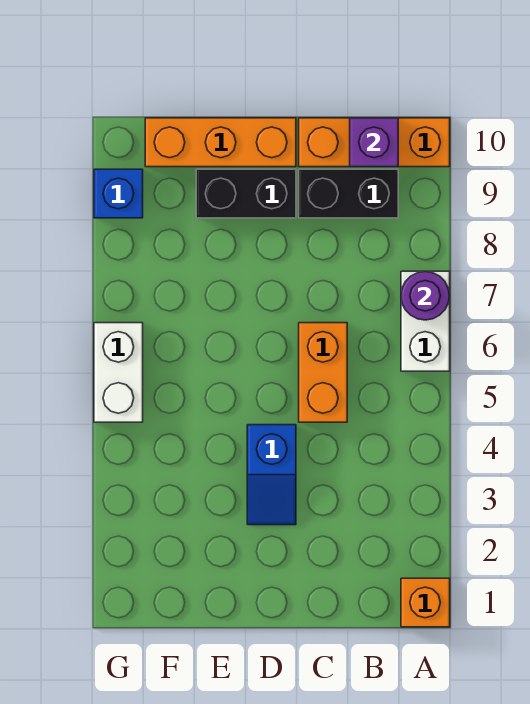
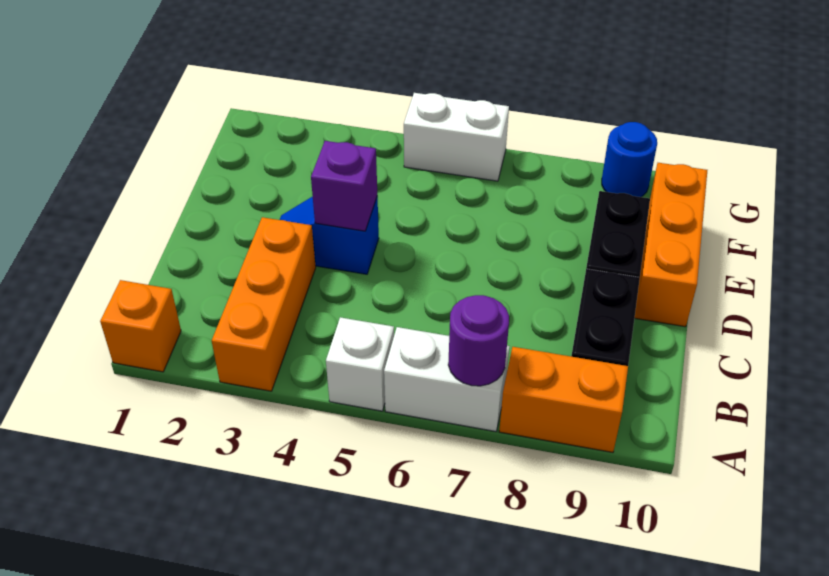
none -> white 1x1 brick [326,317,394,411]
orange 1x3 brick [299,118,450,167] -> orange 1x3 brick moved to [212,217,316,391]
purple 1x1 brick [350,118,398,167] -> purple 1x1 brick moved to [311,141,377,231]
orange 1x2 brick [299,323,347,422] -> orange 1x2 brick moved to [499,347,628,452]
blue 1x1 brick [94,169,143,218] -> blue 1x1 round brick [602,122,657,197]

